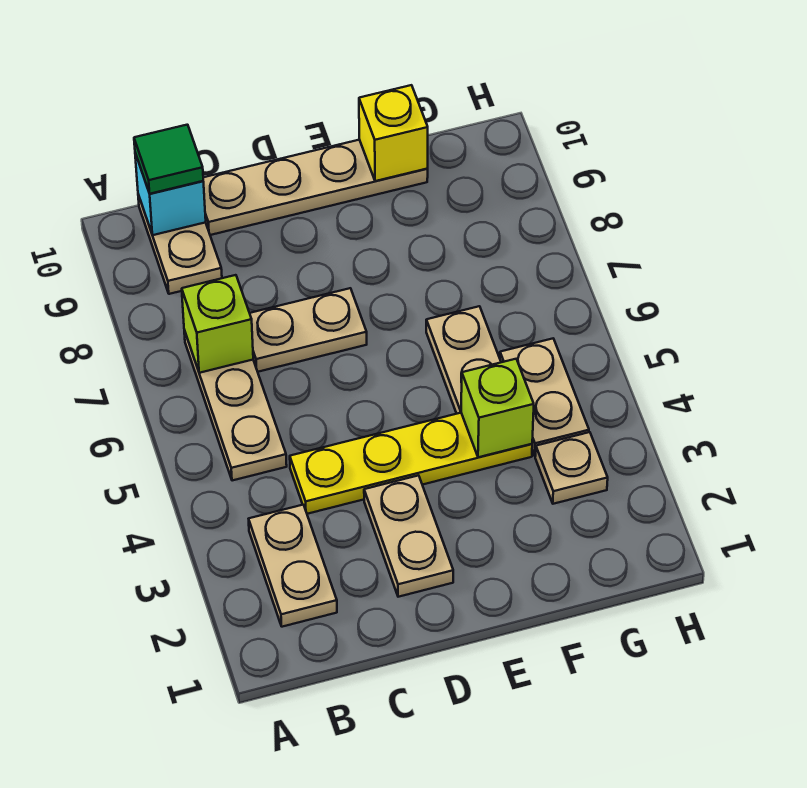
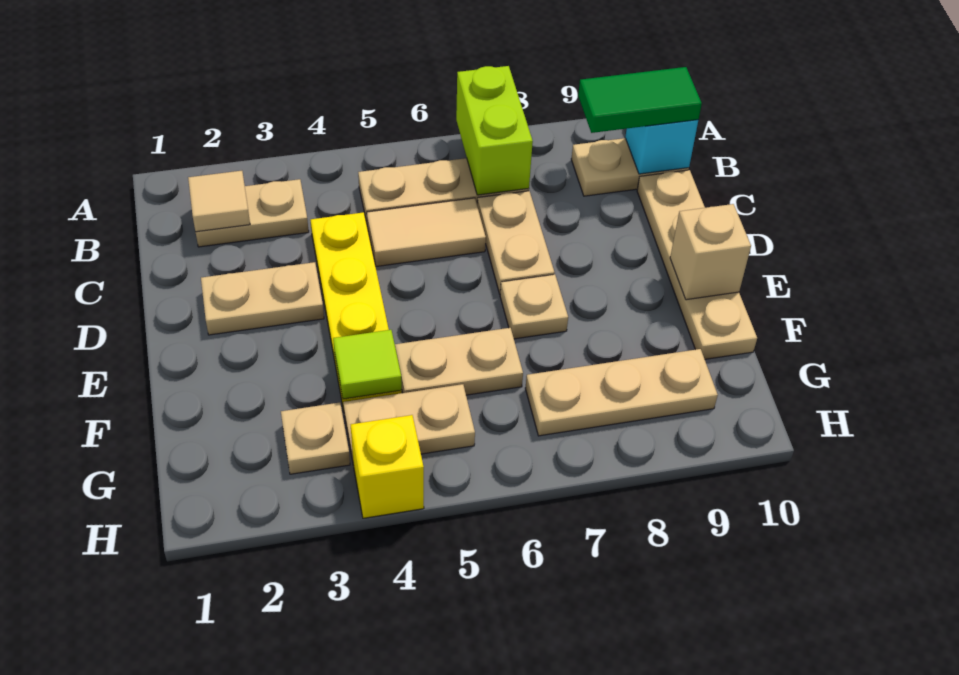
none -> tan 1x1 tile [188,171,250,232]
lime 1x1 brick [182,275,253,373] -> lime 1x2 brick [456,66,533,195]
green 1x1 tile [134,125,203,194] -> green 1x2 tile [578,67,702,133]
none -> tan 1x2 tile [367,198,486,266]
none -> tan 1x1 plate [500,274,568,339]
none -> tan 1x1 brick [670,204,751,300]
lime 1x1 brick [461,359,534,457] -> lime 1x1 tile [333,330,402,399]
yellow 1x1 brick [359,85,428,181] -> yellow 1x1 brick moved to [351,415,424,518]
none -> tan 1x3 plate [525,349,718,436]

